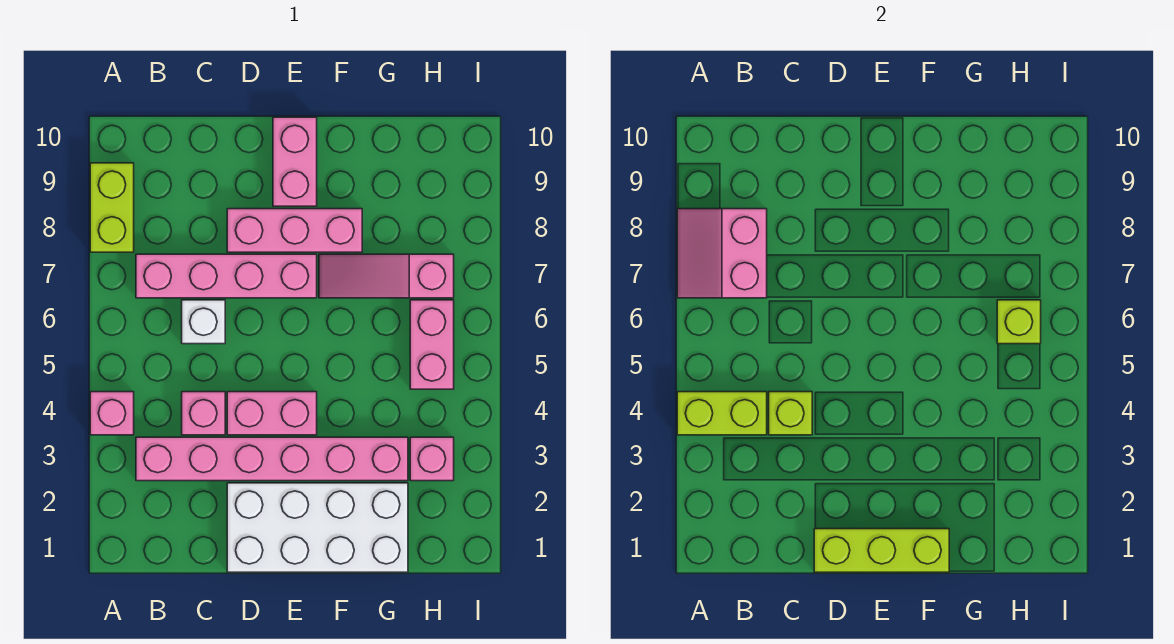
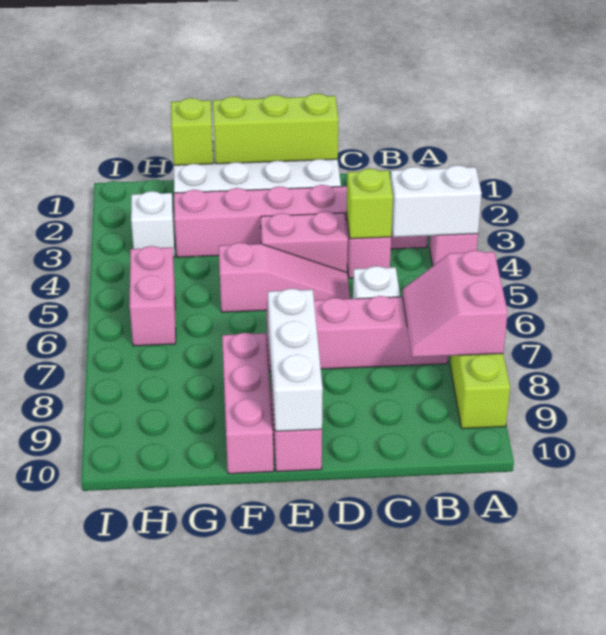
lime 1x2 brick [677,392,767,435] -> white 1x2 brick [391,165,482,237]
pink 2x2 slope [677,209,767,298] -> pink 2x2 slope turned to [403,250,508,357]
pink 1x3 brick [227,209,362,252] -> pink 1x3 brick turned to [222,333,274,474]
none -> white 1x3 brick [268,289,323,431]
pink 1x3 slope [319,254,454,298] -> pink 1x3 slope moved to [219,243,350,312]
pink 1x1 brick [410,437,454,481] -> white 1x1 brick [131,191,175,257]
lime 1x1 brick [997,300,1041,344] -> lime 1x1 brick moved to [171,98,213,165]

